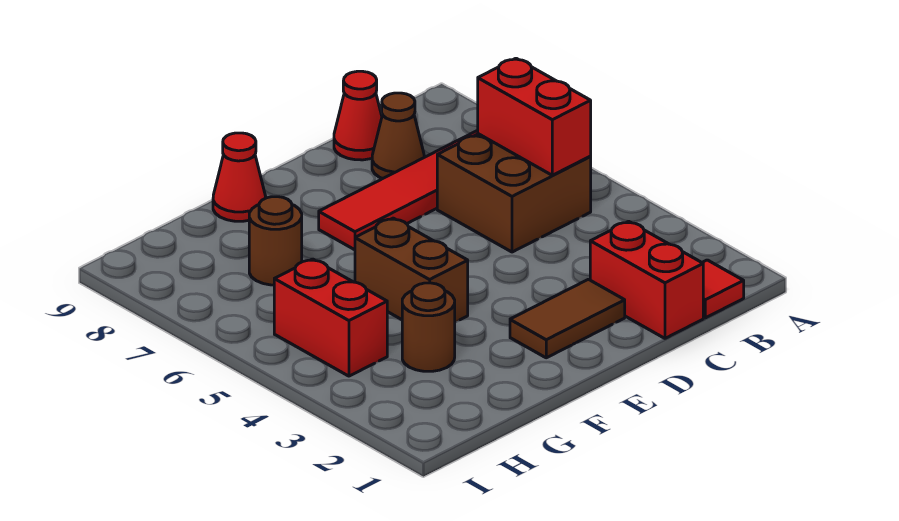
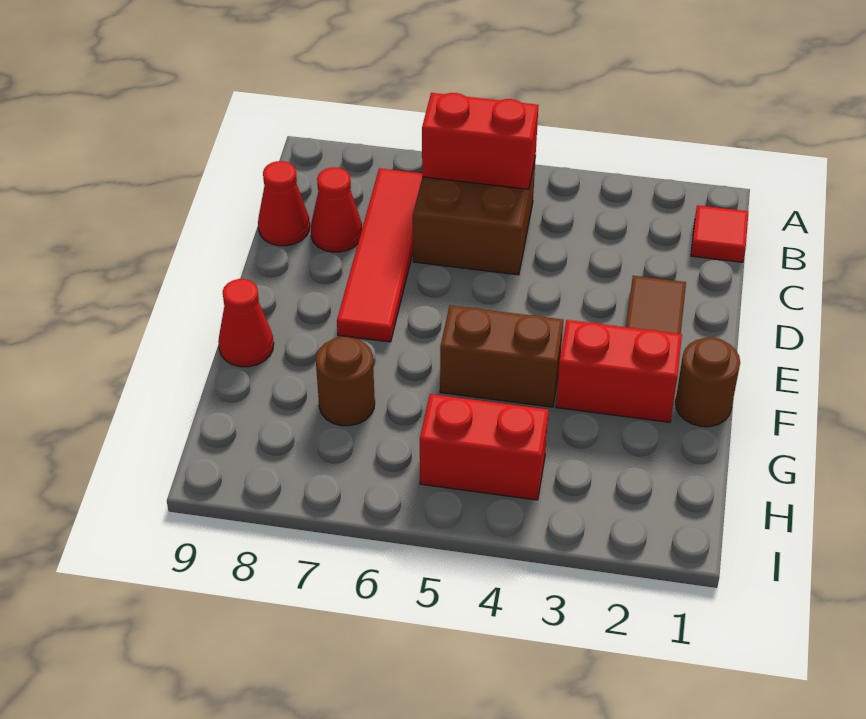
red 1x2 brick [590,221,703,338] -> red 1x2 brick moved to [556,320,682,422]
brown 1x1 cone [372,93,425,179] -> red 1x1 cone [311,168,362,252]
brown 1x1 round brick [402,283,455,371] -> brown 1x1 round brick moved to [675,337,740,427]

